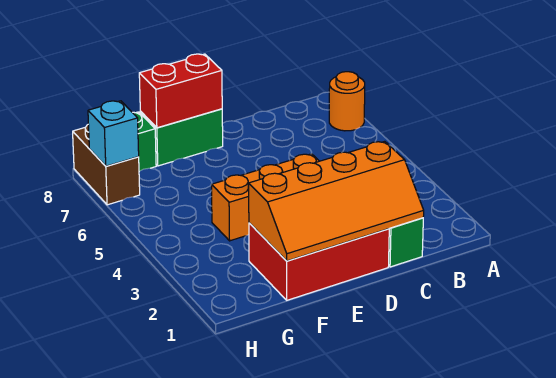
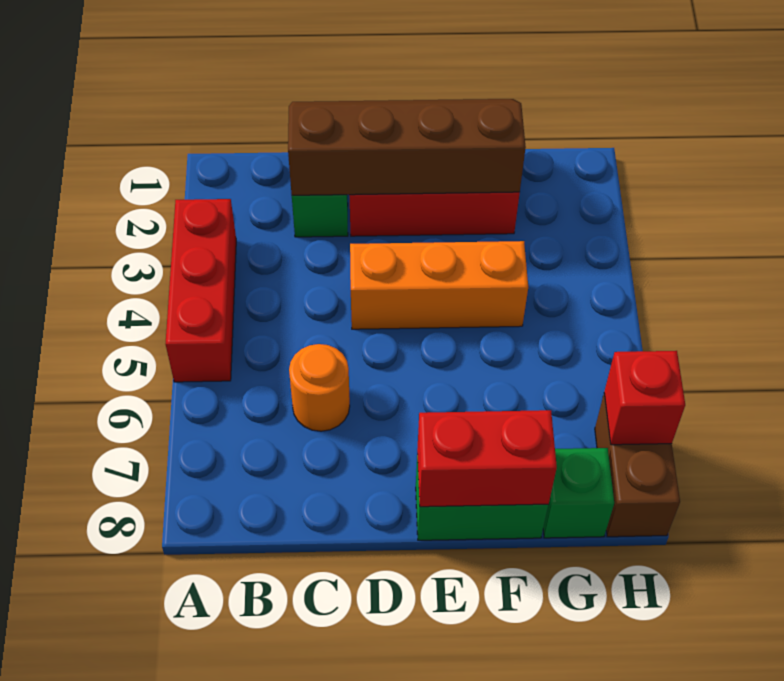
none -> red 1x3 brick [165,199,236,382]
orange 1x1 round brick [329,72,365,131] -> orange 1x1 round brick moved to [289,344,350,431]
orange 2x4 slope [249,141,424,261] -> brown 2x4 slope [288,99,526,195]
cyan 1x1 brick [88,101,139,166] -> red 1x1 brick [604,351,685,445]

